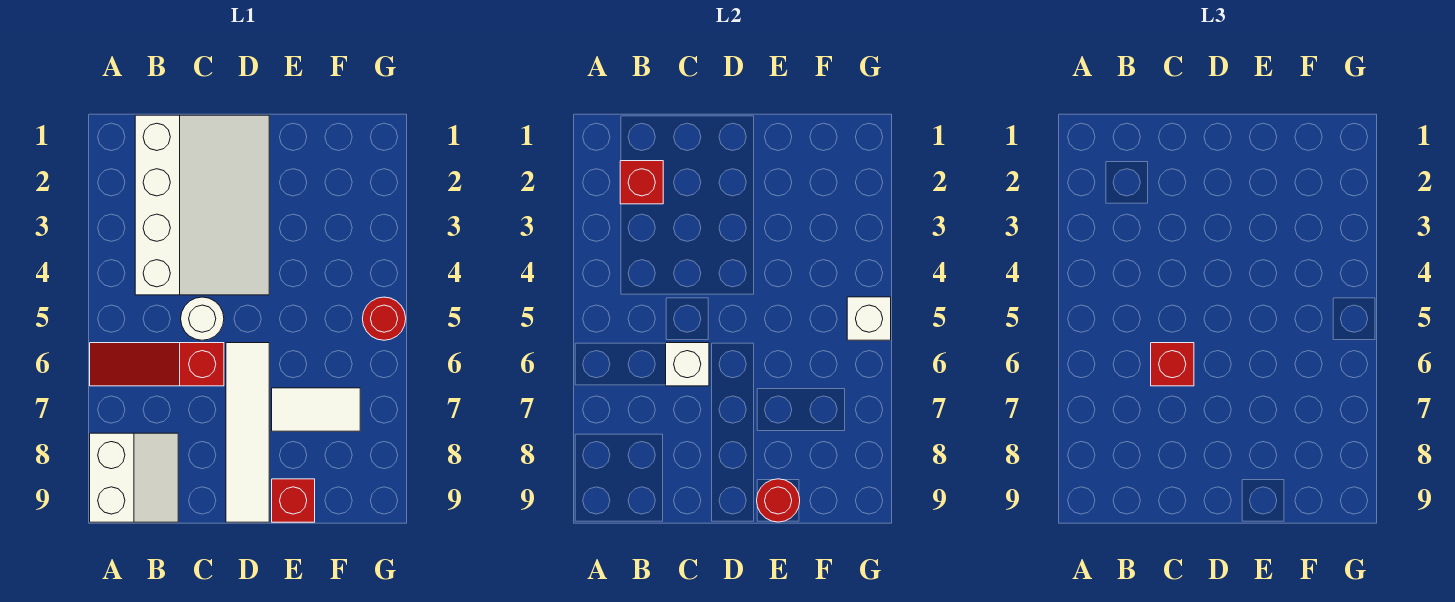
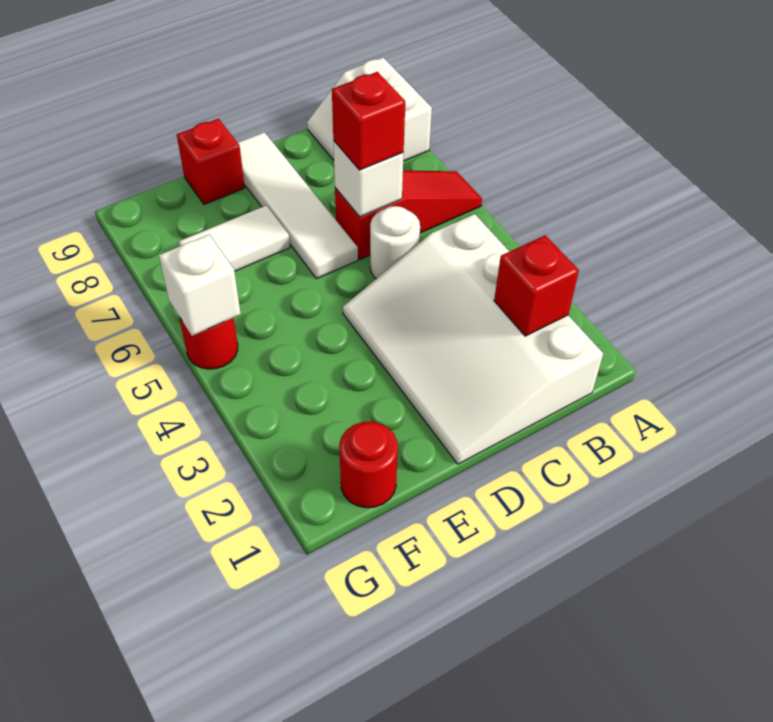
red 1x1 round brick [757,479,800,522] -> red 1x1 round brick moved to [339,422,398,508]

